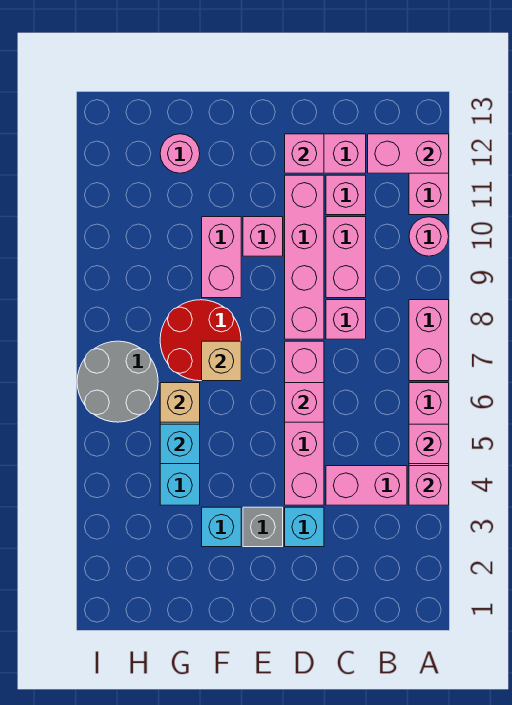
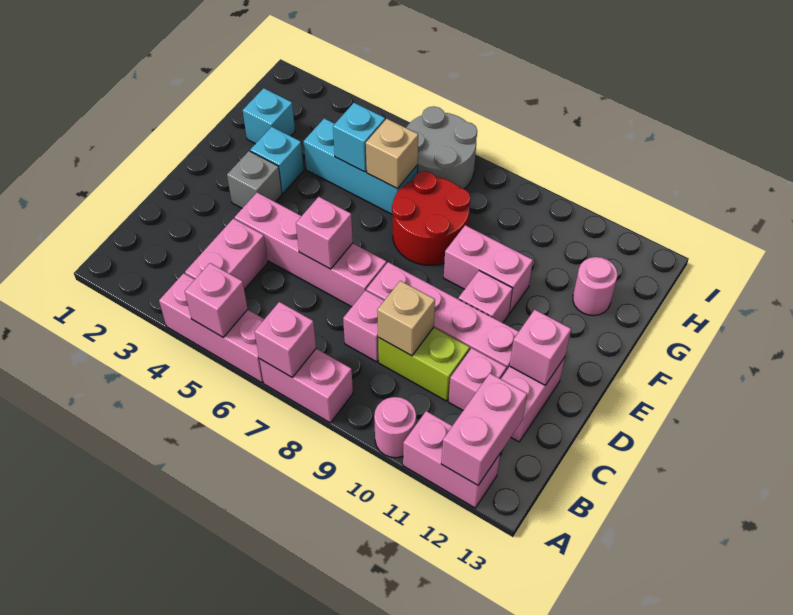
pink 1x1 brick [409,466,449,505] -> pink 1x1 brick moved to [255,302,316,377]
pink 1x2 brick [326,217,366,298] -> lime 1x2 brick [378,327,470,401]
cyan 1x1 brick [285,507,324,547] -> cyan 1x1 brick moved to [243,88,295,144]
tan 1x1 brick [202,341,241,381] -> tan 1x1 brick moved to [377,281,435,356]

